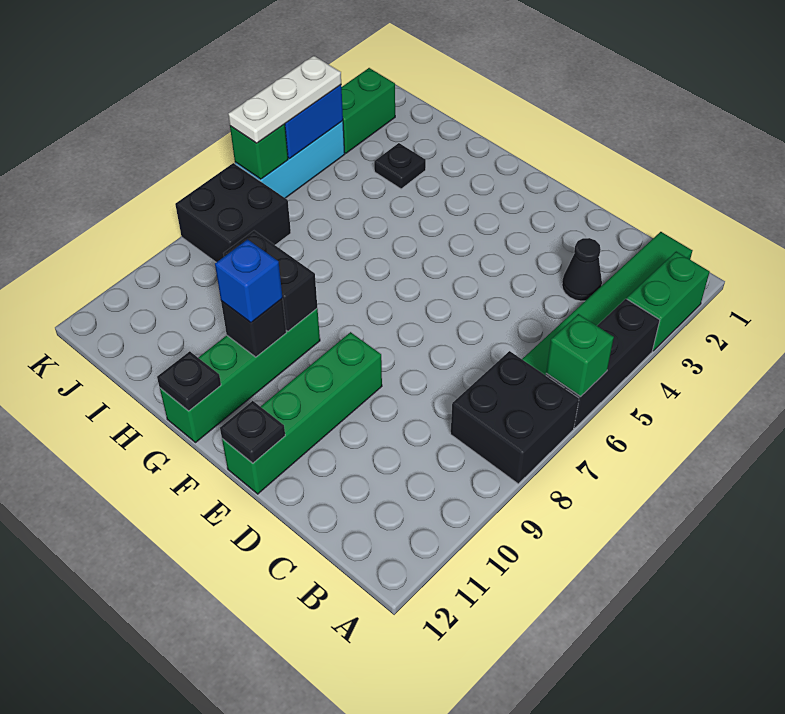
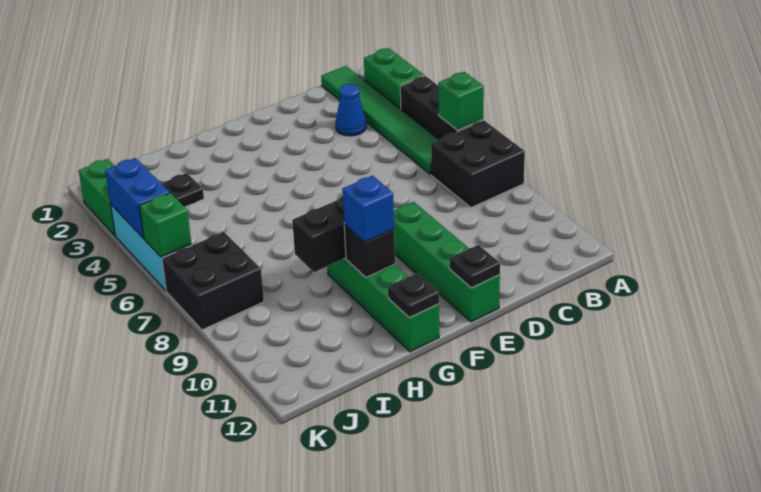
black 1x1 cone [562,238,602,301] -> blue 1x1 cone [336,84,366,136]
white 1x3 plate [228,56,341,143] -> none

